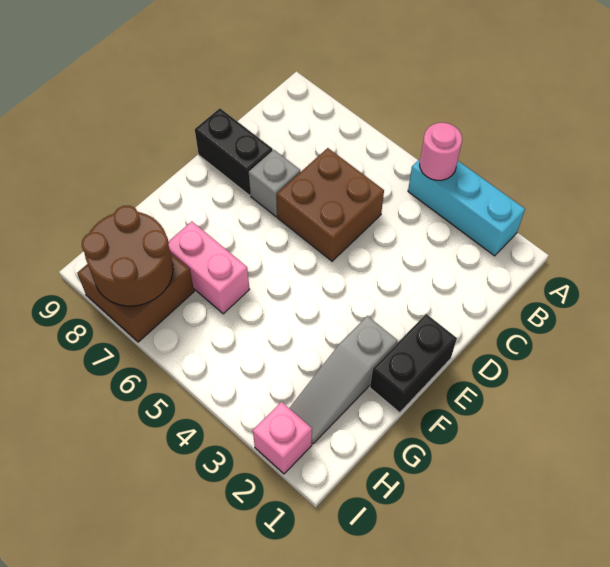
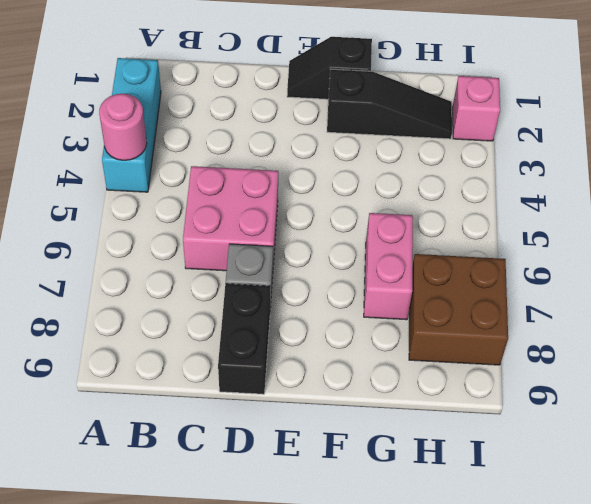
brown 2x2 brick [277,148,384,261] -> pink 2x2 brick [183,166,278,271]
black 1x2 brick [370,314,457,413] -> black 1x2 slope [287,37,372,99]
grey 1x3 slope [289,316,397,444] -> black 1x3 slope [327,69,452,139]
brown 2x2 round brick [82,206,173,306] -> none

